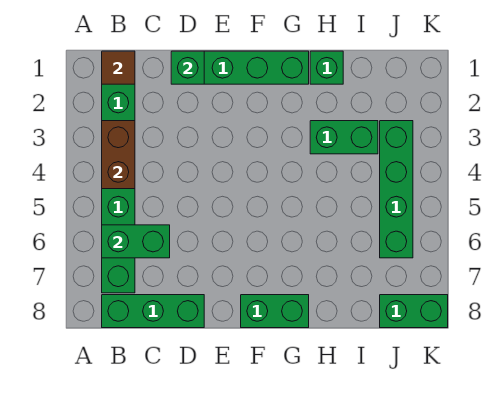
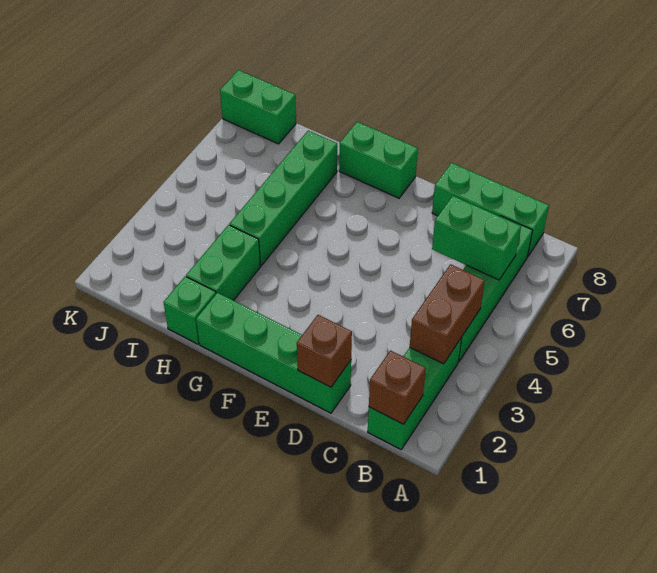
brown 1x1 tile [102,51,135,84] -> brown 1x1 brick [369,351,426,424]
green 1x1 brick [171,51,204,84] -> brown 1x1 brick [297,315,352,387]
green 1x2 brick [310,121,378,154] -> green 1x2 brick turned to [186,225,260,301]
green 1x4 brick [380,121,413,258] -> green 1x4 brick moved to [230,131,337,266]

